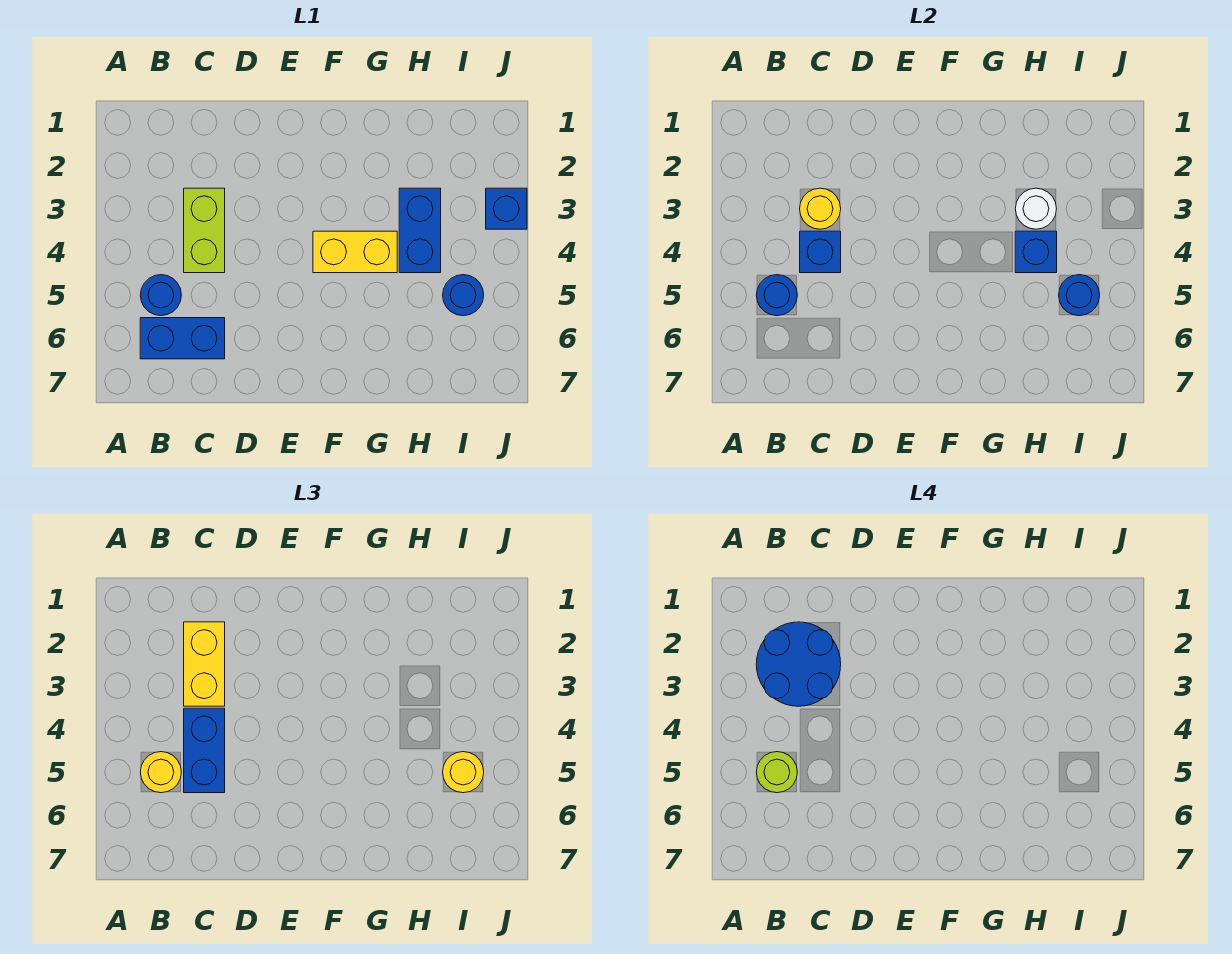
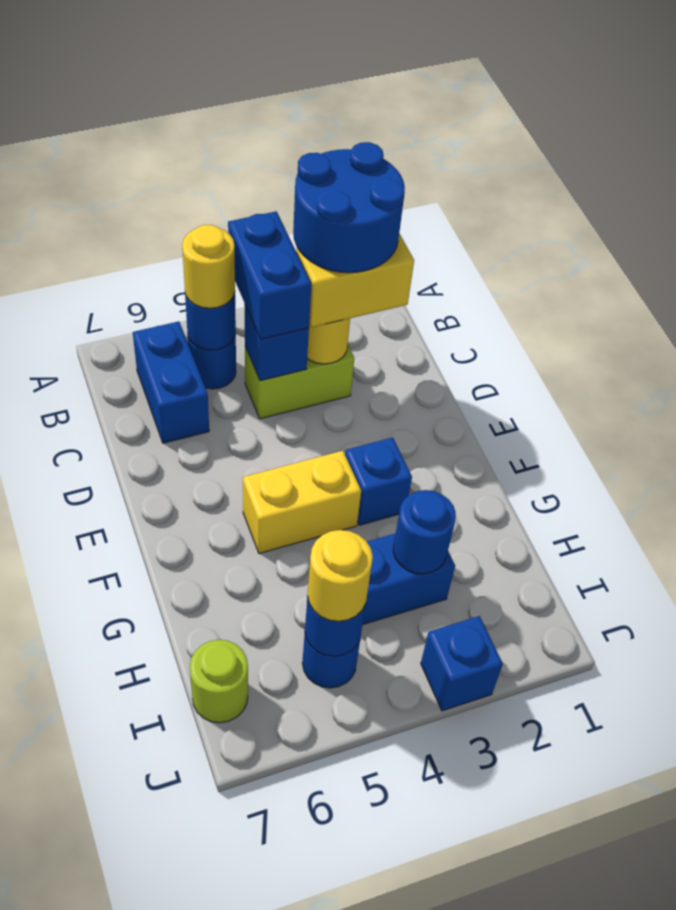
lime 1x1 round brick [756,752,797,793] -> lime 1x1 round brick moved to [190,640,248,723]
blue 1x2 brick [184,708,225,793] -> blue 1x2 brick turned to [228,211,311,339]
yellow 1x2 brick [313,231,397,273] -> yellow 1x2 brick turned to [243,451,361,554]
white 1x1 round brick [1015,188,1056,229] -> blue 1x1 round brick [393,490,456,574]
blue 1x1 brick [1015,231,1057,273] -> blue 1x1 brick moved to [345,437,412,525]

